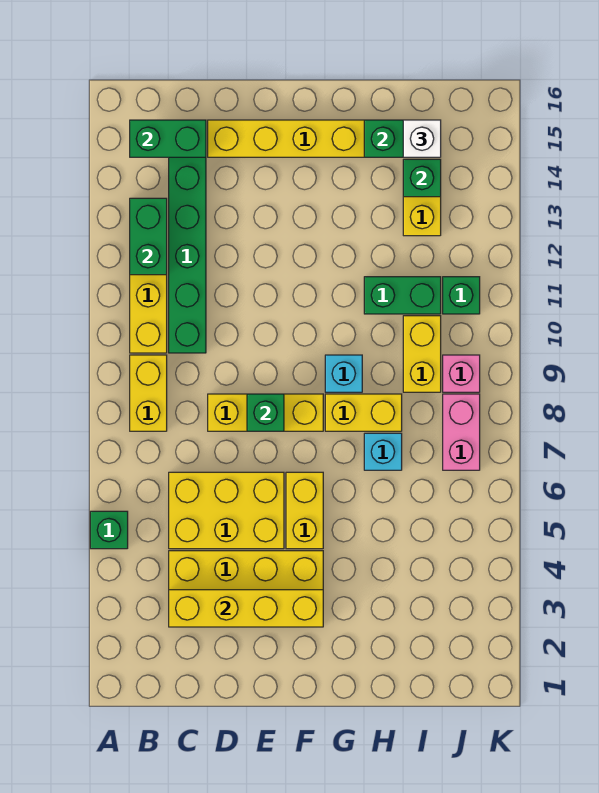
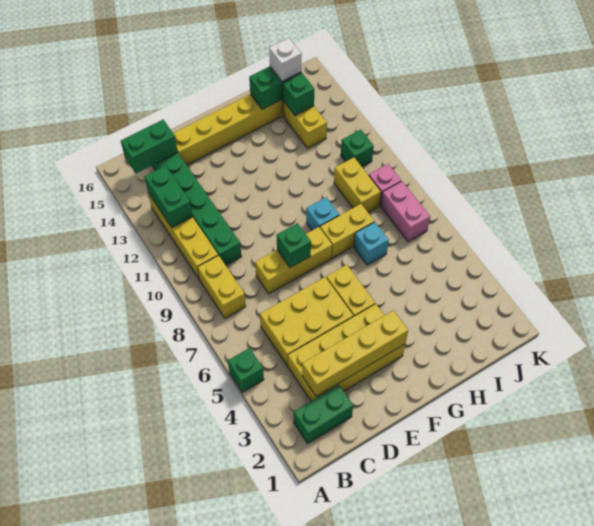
green 1x2 brick [364,277,441,314] -> green 1x2 brick moved to [294,385,353,443]

